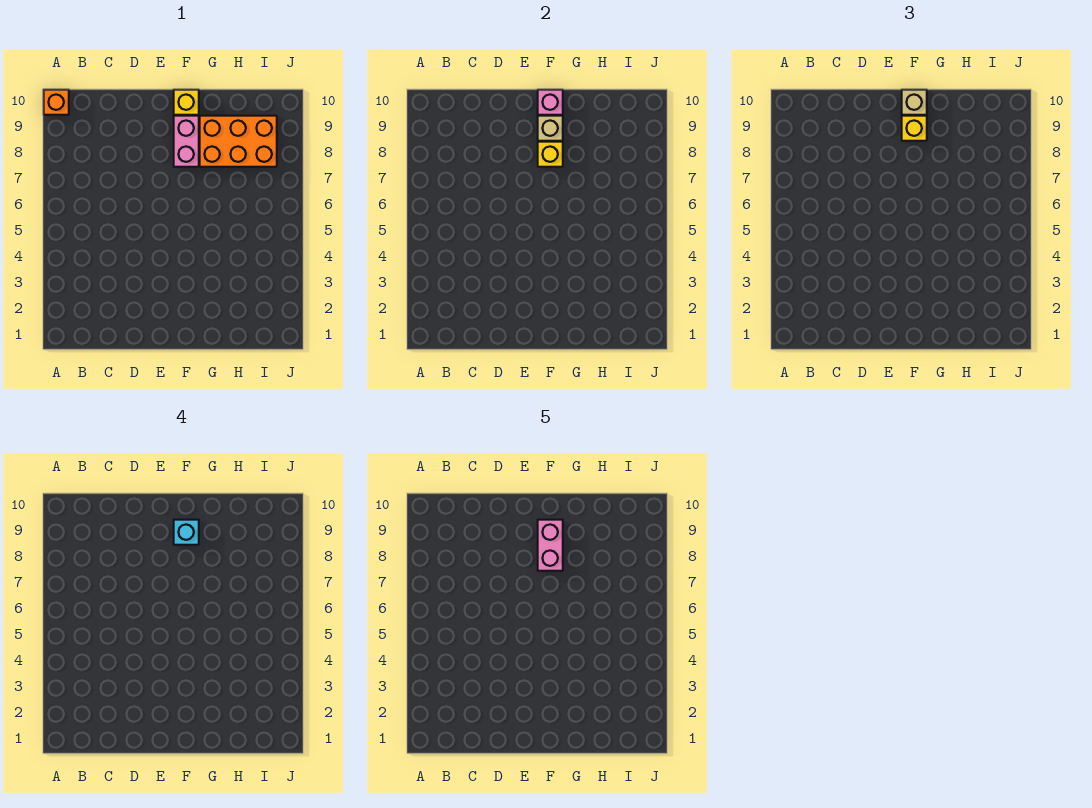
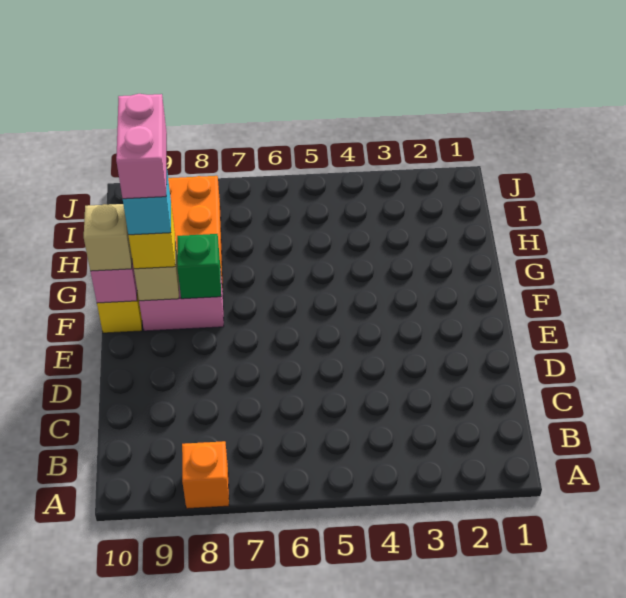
orange 1x1 brick [44,90,69,115] -> orange 1x1 brick moved to [182,441,229,509]
yellow 1x1 brick [538,142,563,167] -> green 1x1 brick [177,234,221,299]
pink 1x2 brick [538,520,563,571] -> pink 1x2 brick turned to [116,94,167,199]

